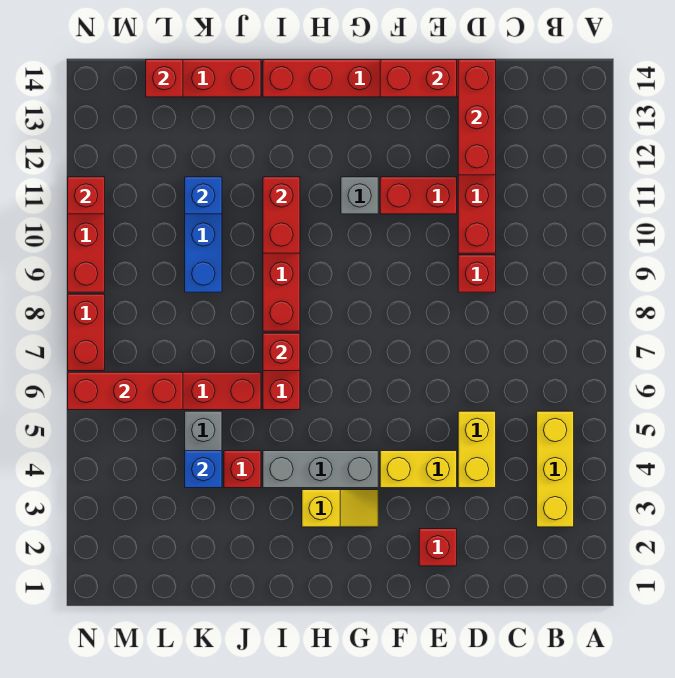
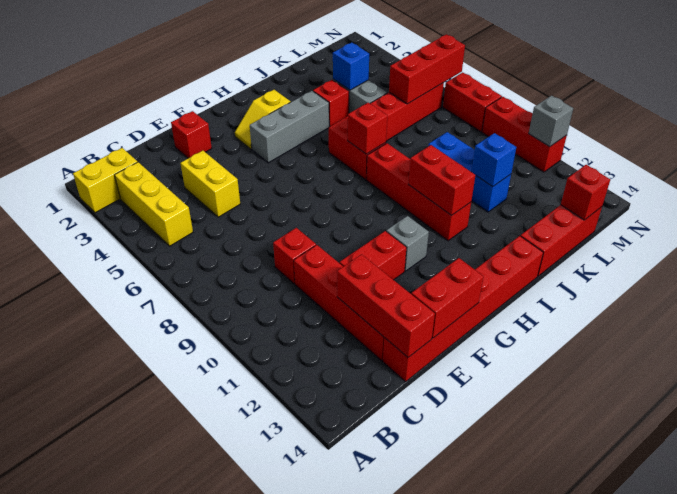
yellow 1x2 brick [380,451,457,488] -> yellow 1x2 brick moved to [73,148,137,213]
red 1x1 brick [68,177,105,214] -> grey 1x1 brick [529,96,573,147]

